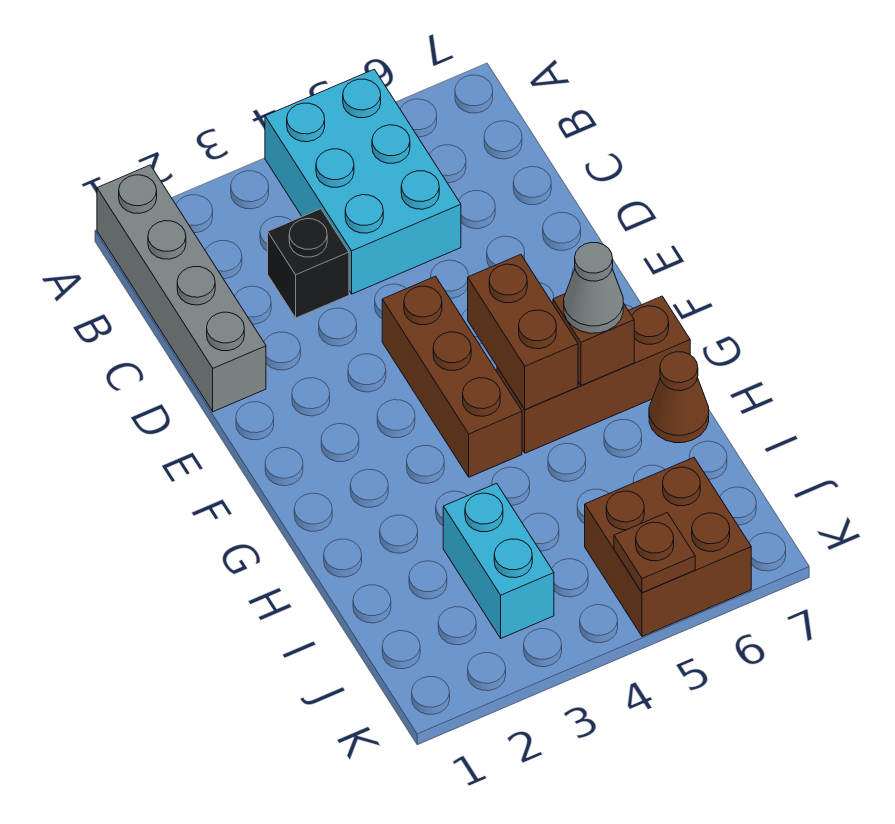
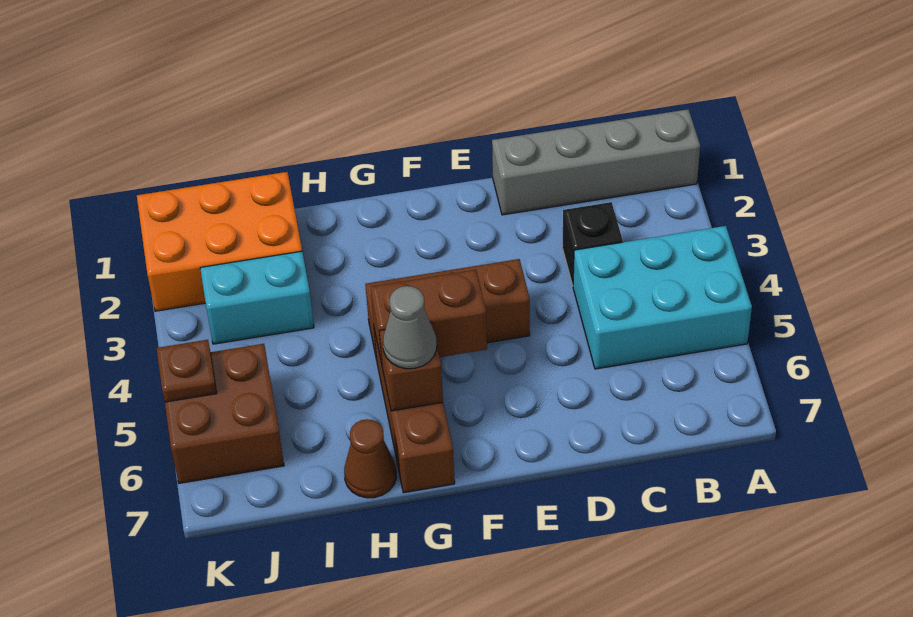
none -> orange 2x3 brick [137,172,302,311]

